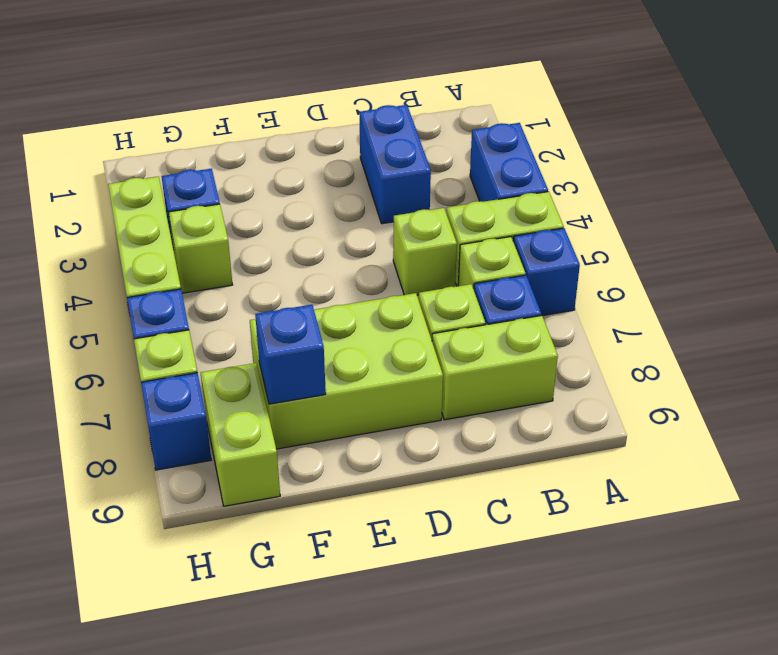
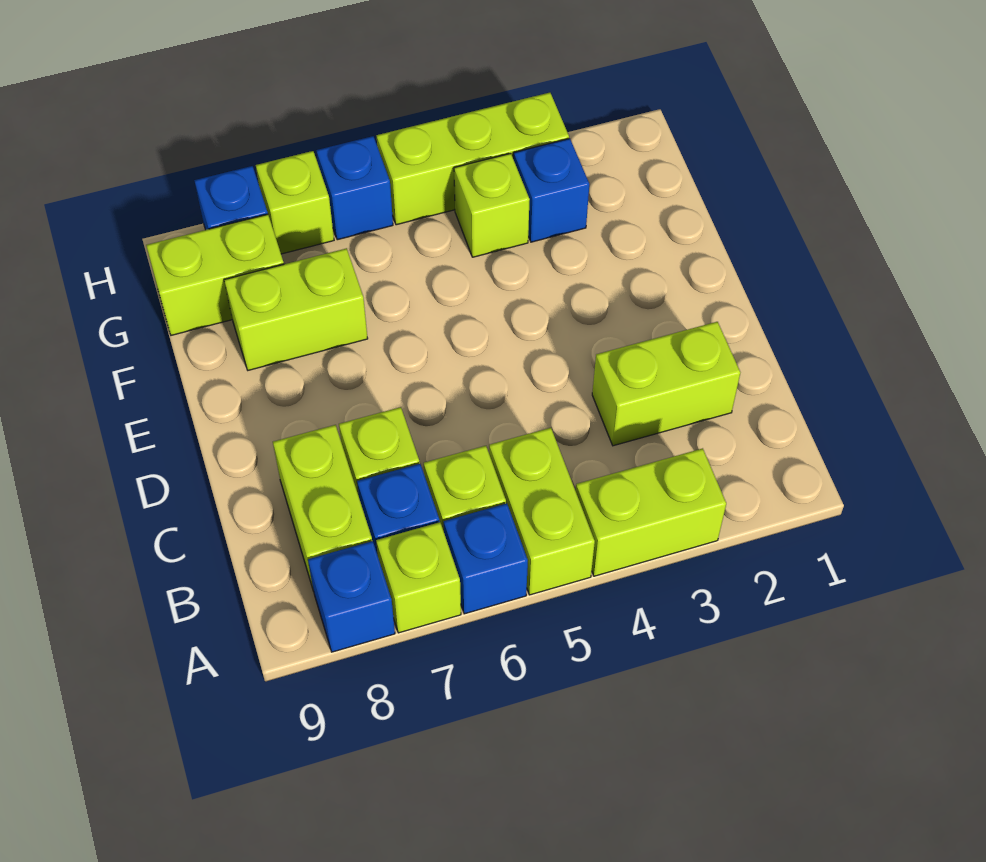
blue 1x2 brick [470,123,548,202] -> lime 1x2 brick [576,448,726,576]
blue 1x2 brick [360,105,431,224] -> lime 1x2 brick [592,322,740,446]
lime 1x1 brick [393,208,457,295] -> lime 1x1 brick moved to [376,522,461,633]
lime 2x3 brick [250,293,443,449] -> lime 1x2 brick [224,248,368,370]
blue 1x1 brick [255,305,326,404] -> blue 1x1 brick moved to [308,541,395,652]

